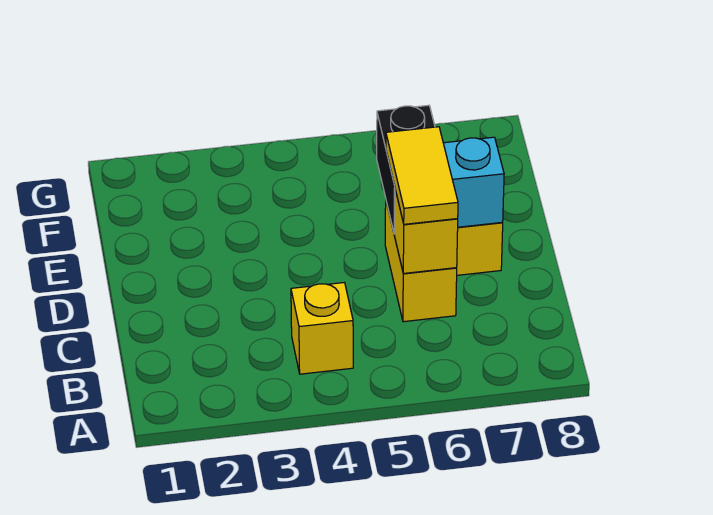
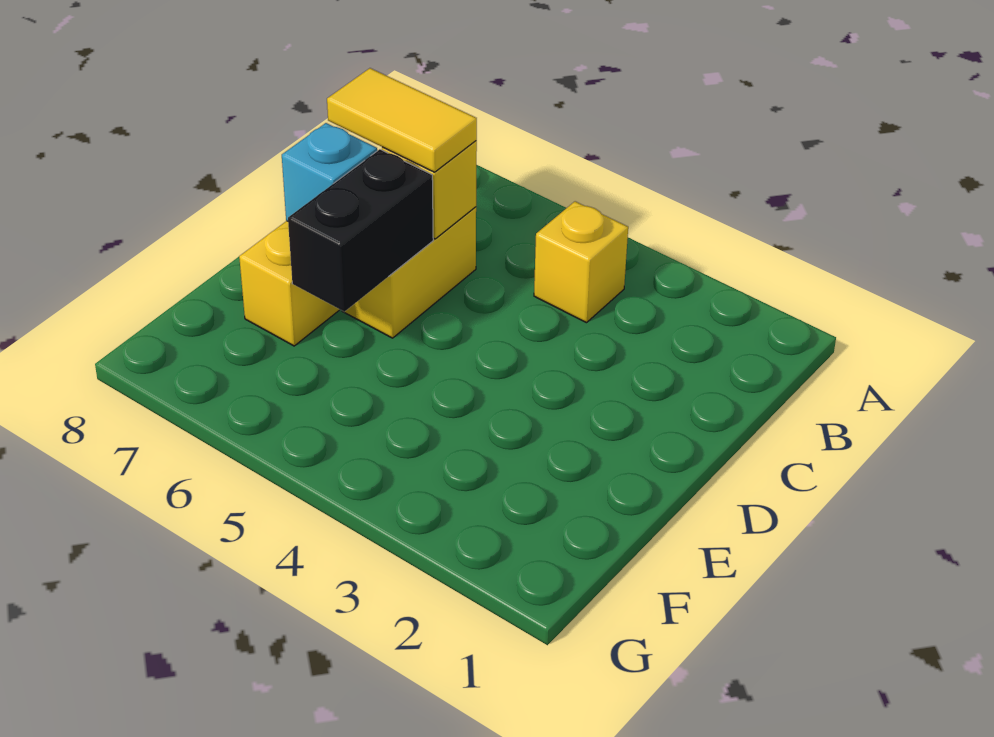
yellow 1x2 tile [386,127,458,224] -> yellow 1x2 tile turned to [327,68,477,172]

